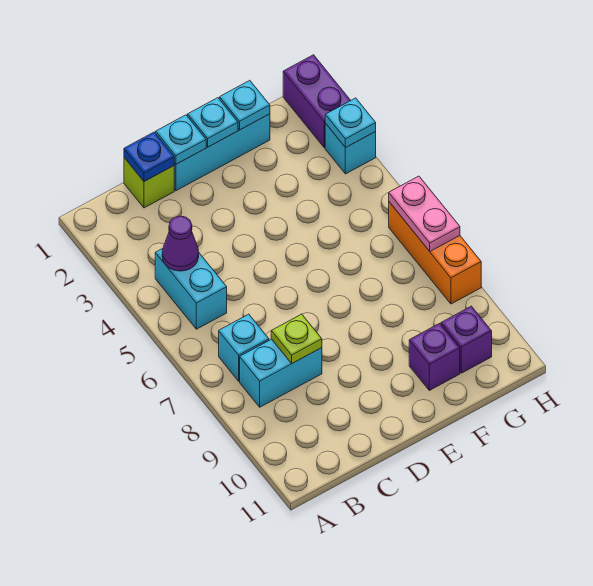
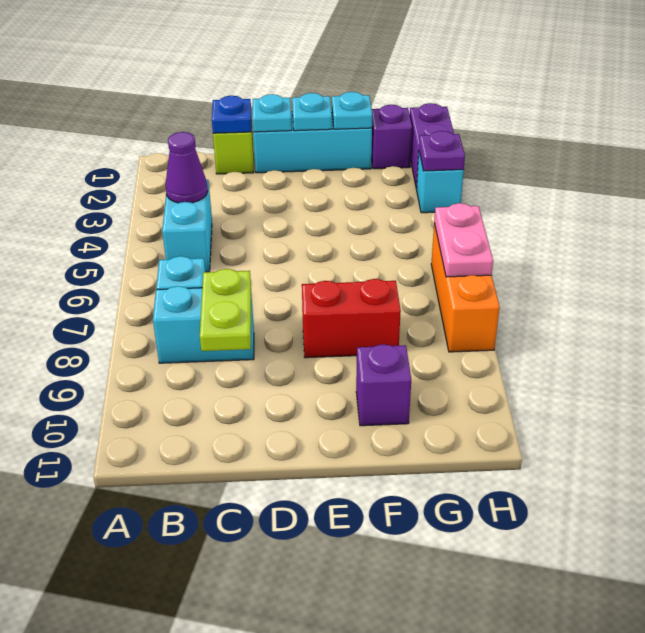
lime 1x1 plate [271,314,322,363] -> lime 1x2 plate [200,269,251,351]
none -> red 1x2 brick [302,279,401,358]
purple 1x1 brick [441,306,492,373] -> purple 1x1 brick moved to [371,105,412,169]
cyan 1x1 plate [325,98,376,148] -> purple 1x1 plate [419,131,465,171]

